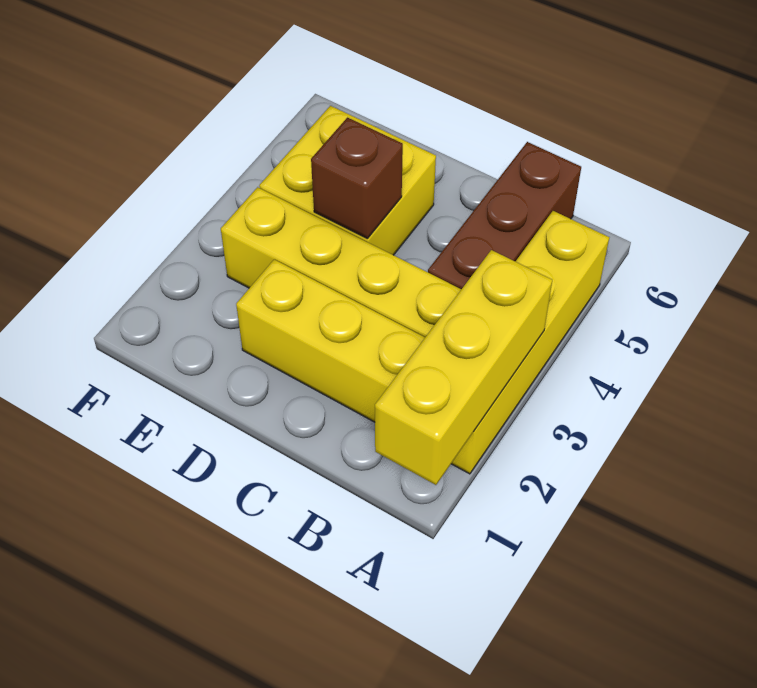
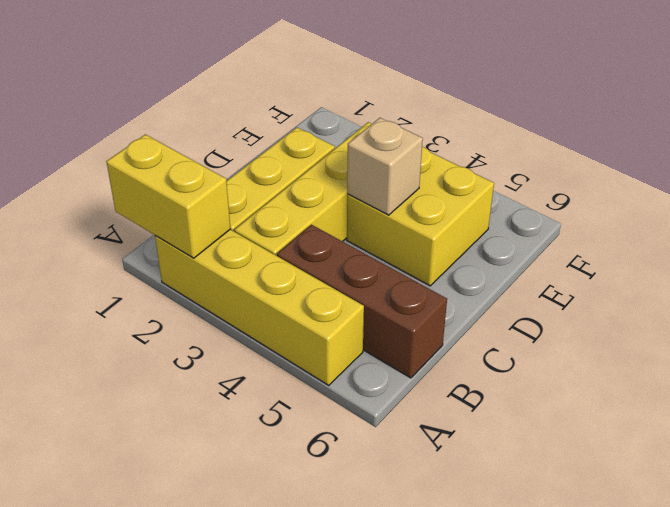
yellow 1x3 brick [375,250,552,485] -> yellow 1x2 brick [107,134,231,258]
brown 1x1 brick [311,118,403,239] -> tan 1x1 brick [347,118,423,215]

